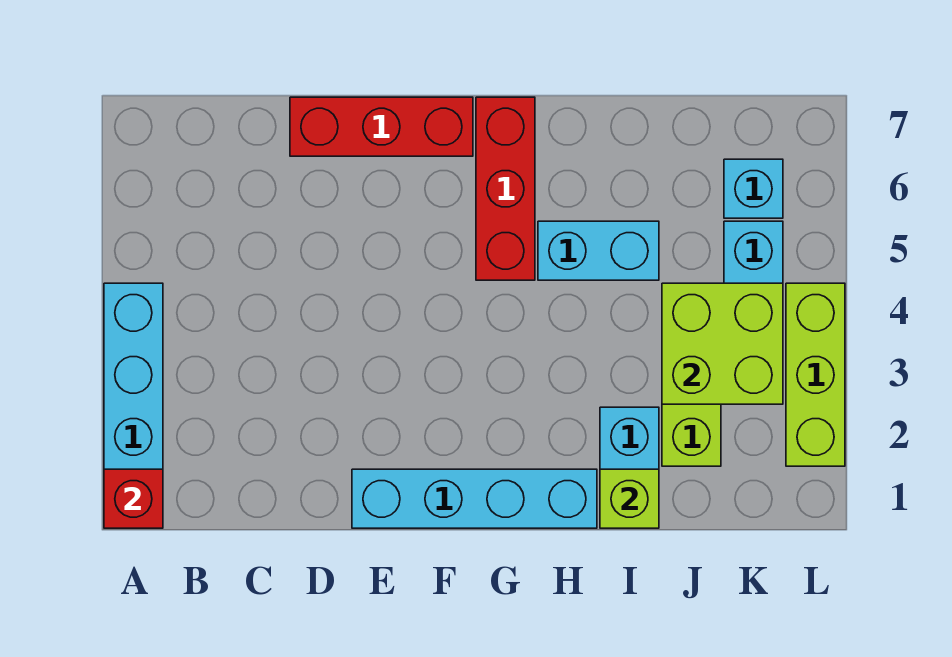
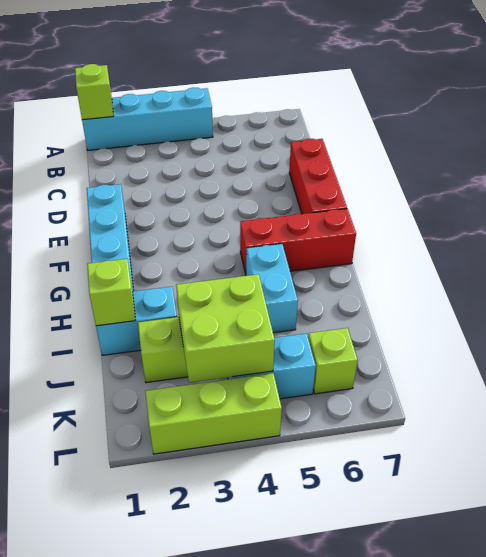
red 1x1 brick [104,469,163,528] -> lime 1x1 brick [75,64,114,120]
cyan 1x1 brick [724,159,783,218] -> lime 1x1 brick [308,328,358,394]

